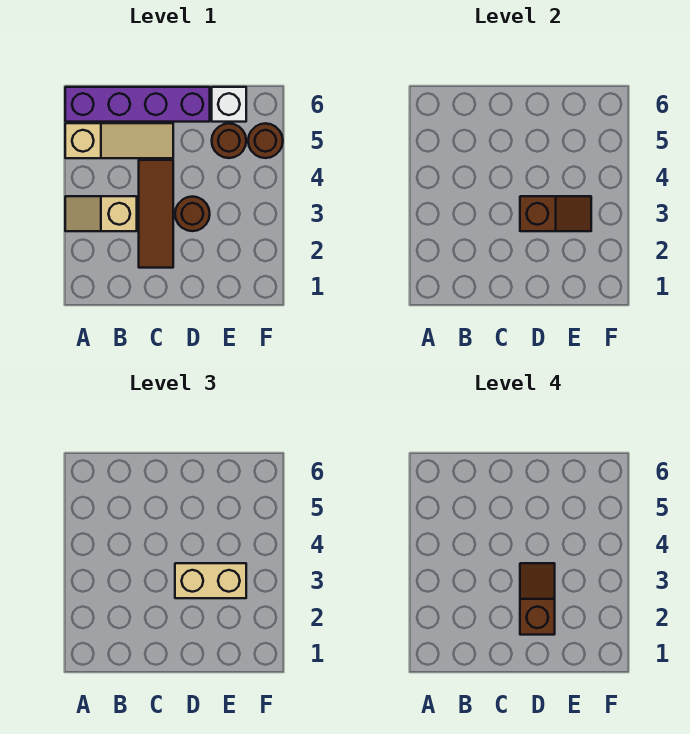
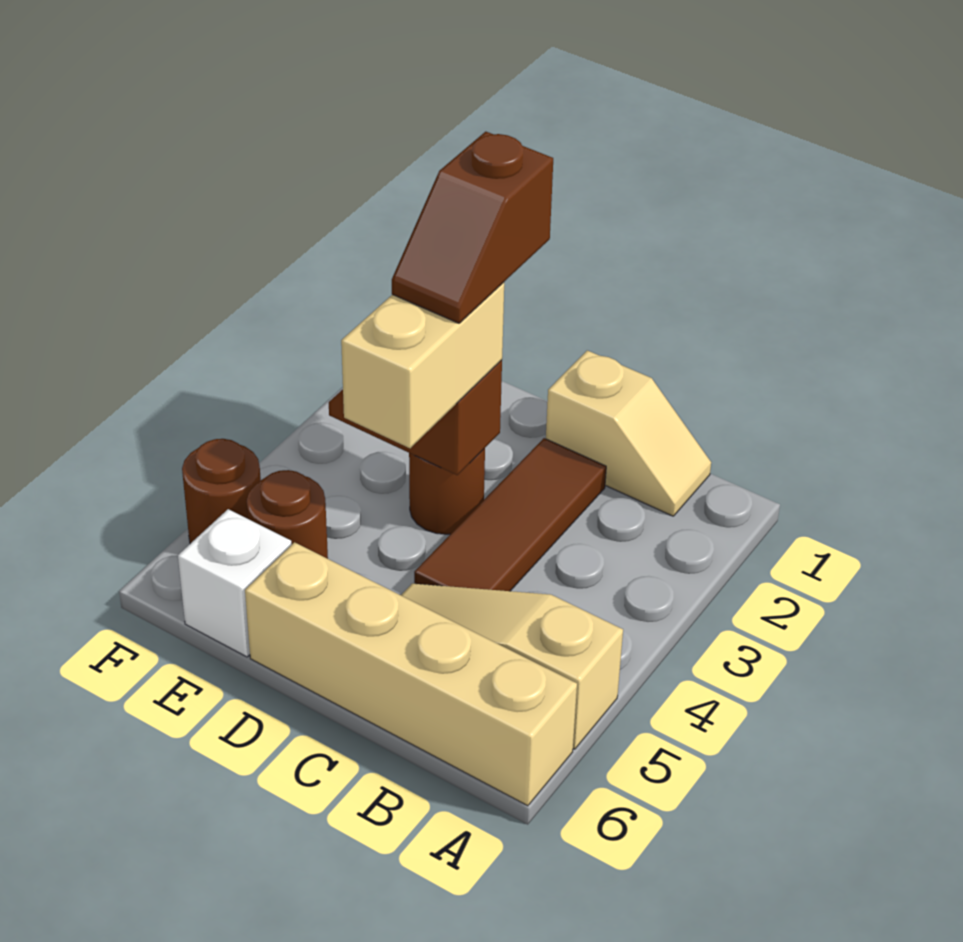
tan 1x2 slope [65,196,137,231] -> tan 1x2 slope moved to [546,350,711,516]
purple 1x4 brick [65,87,210,122] -> tan 1x4 brick [245,542,577,806]
tan 1x2 brick [175,563,246,598] -> tan 1x2 brick turned to [341,282,504,448]

